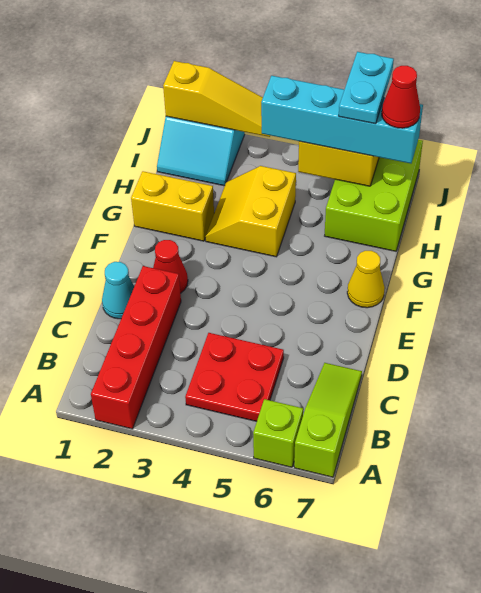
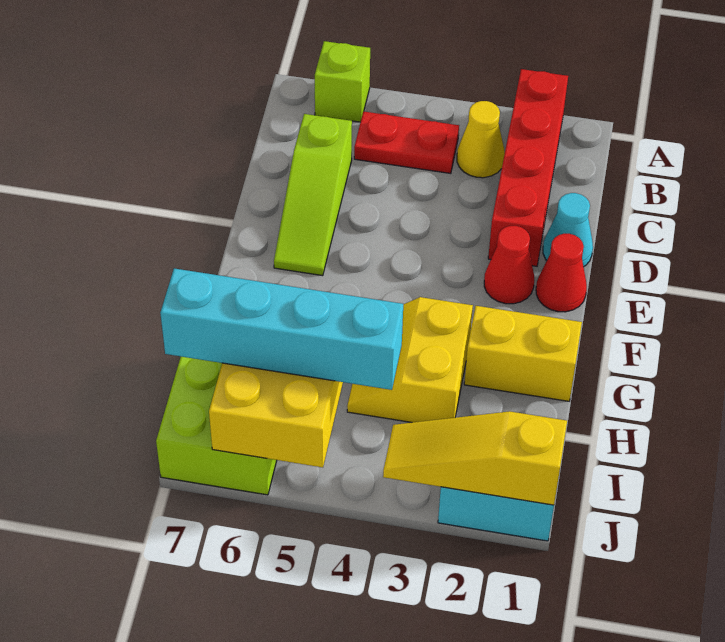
lime 1x3 slope [294,363,362,477] -> lime 1x3 slope moved to [274,114,352,276]
red 2x2 plate [185,333,284,421] -> red 1x2 plate [354,111,459,173]
yellow 1x1 cone [347,251,385,308] -> yellow 1x1 cone moved to [457,101,505,178]
yellow 2x2 slope [206,166,296,257] -> yellow 2x2 slope turned to [347,297,473,423]
cyan 1x2 plate [339,52,394,124] -> none
red 1x1 cone [382,66,420,128] -> red 1x1 cone moved to [536,234,587,312]

